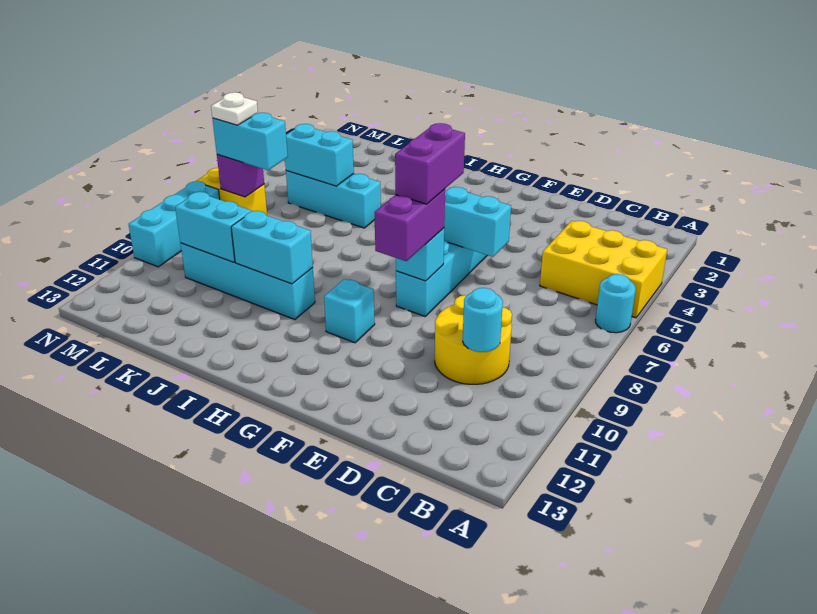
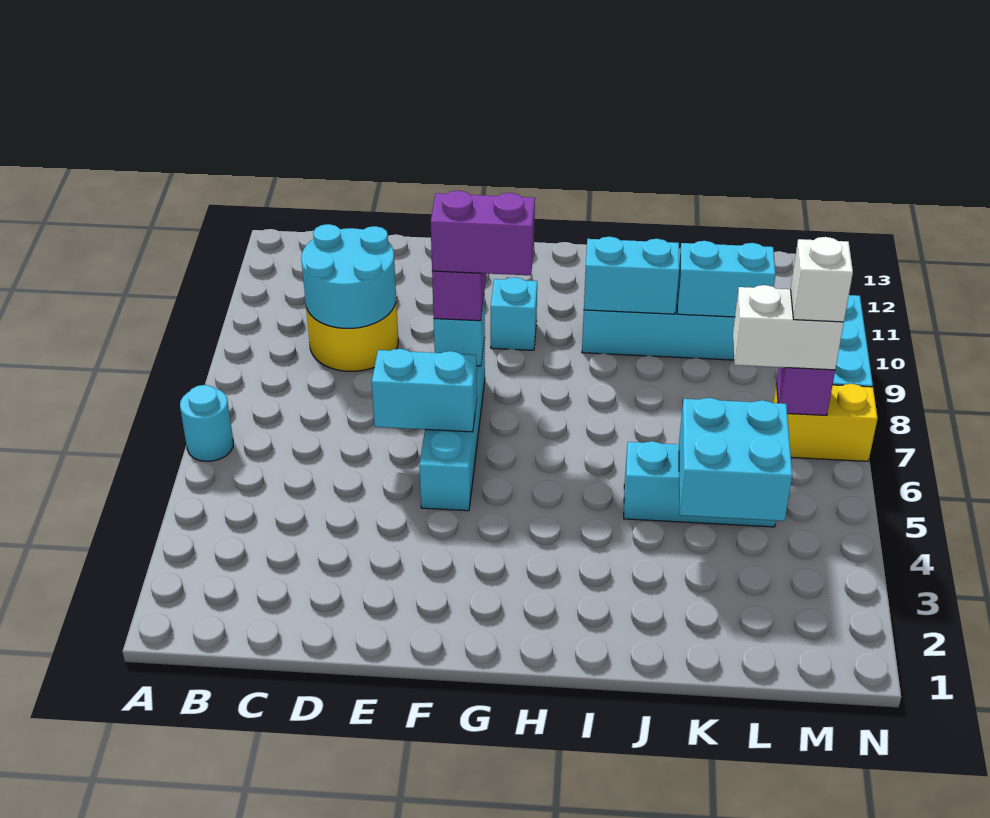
yellow 2x3 brick [540,221,667,318] -> none
cyan 1x1 round brick [463,288,503,352] -> cyan 2x2 round brick [301,224,396,328]
purple 1x2 brick [395,123,465,204] -> purple 1x2 brick turned to [431,191,535,276]
cyan 1x2 brick [285,124,354,186] -> cyan 2x2 brick [679,398,792,521]
cyan 1x2 brick [212,113,288,170] -> white 1x2 brick [733,285,844,370]
white 1x1 plate [211,92,258,125] -> white 1x1 brick [791,237,853,322]

